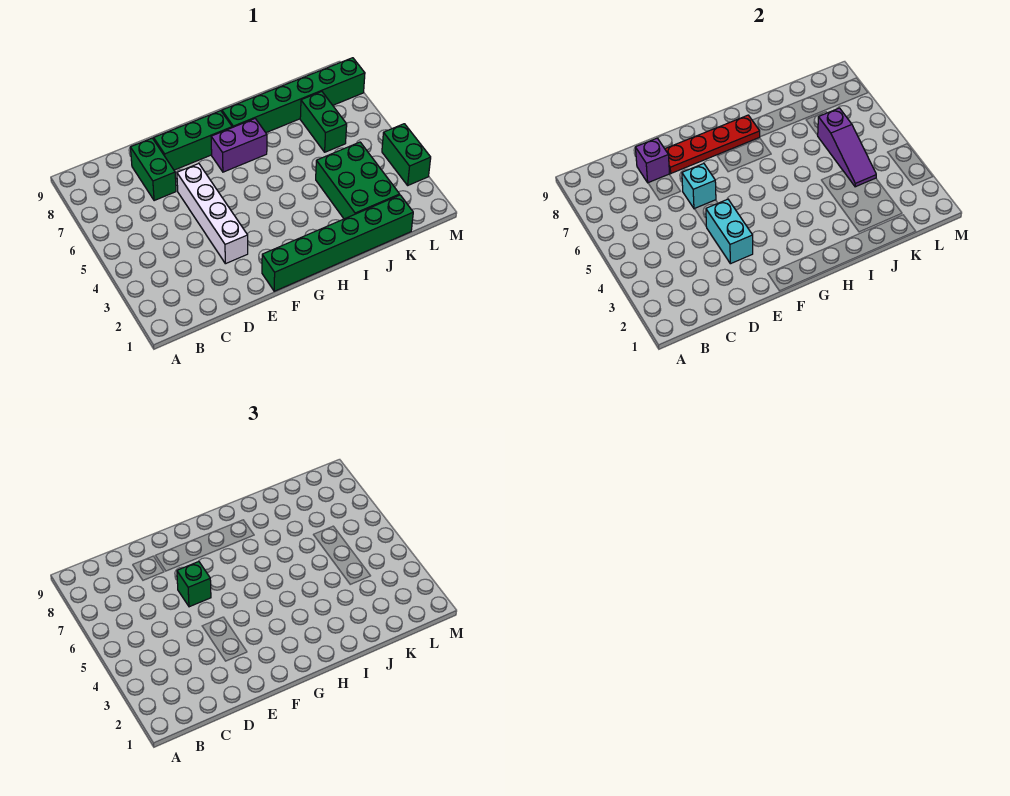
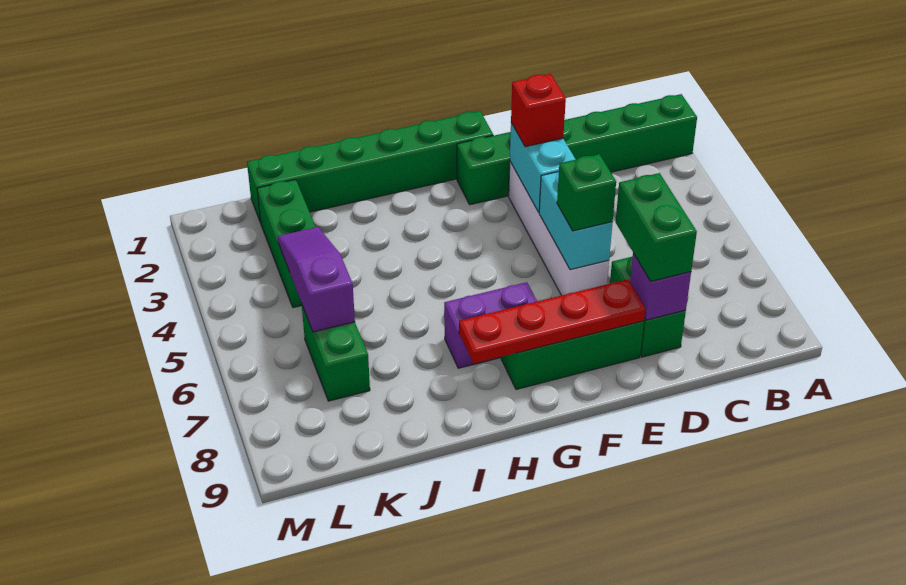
none -> red 1x1 brick [511,74,566,147]
cyan 1x1 brick [682,163,716,209] -> cyan 1x2 brick [539,171,613,270]
green 1x6 brick [222,58,365,133] -> green 1x6 brick moved to [457,94,697,205]
green 2x3 brick [316,142,400,219] -> green 1x3 brick [257,179,315,308]
green 1x2 brick [382,124,431,185] -> green 1x2 brick moved to [616,173,697,281]

